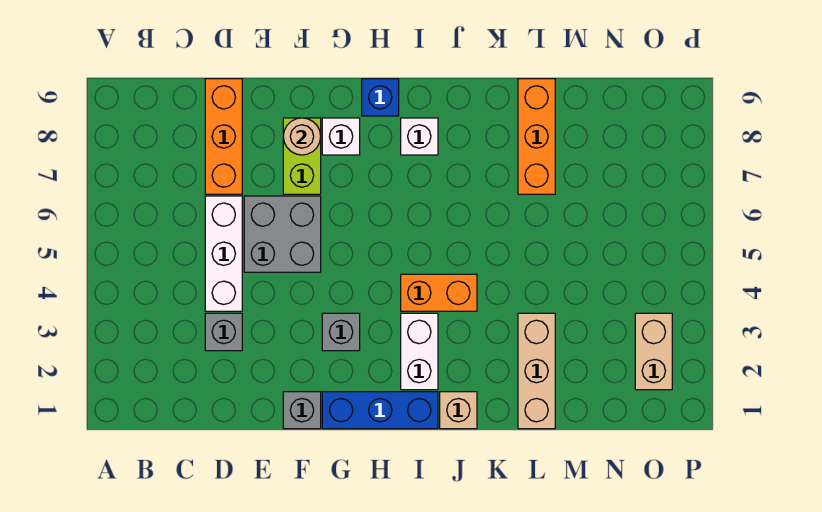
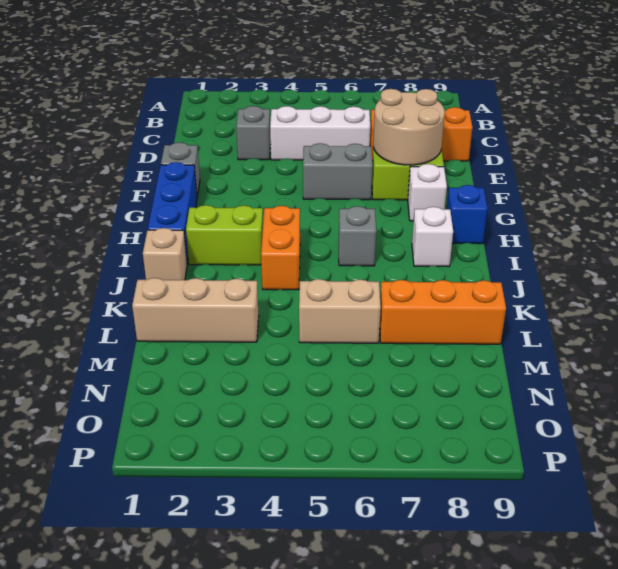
grey 2x2 brick [244,196,321,272] -> grey 1x2 brick [303,143,373,200]
tan 1x1 round brick [283,118,321,155] -> tan 2x2 round brick [373,89,445,165]
grey 1x1 brick [322,313,360,351] -> grey 1x1 brick moved to [339,206,376,266]
white 1x2 brick [401,313,438,390] -> lime 1x2 brick [186,205,263,265]
tan 1x2 brick [635,313,672,390] -> tan 1x2 brick moved to [299,279,381,343]

